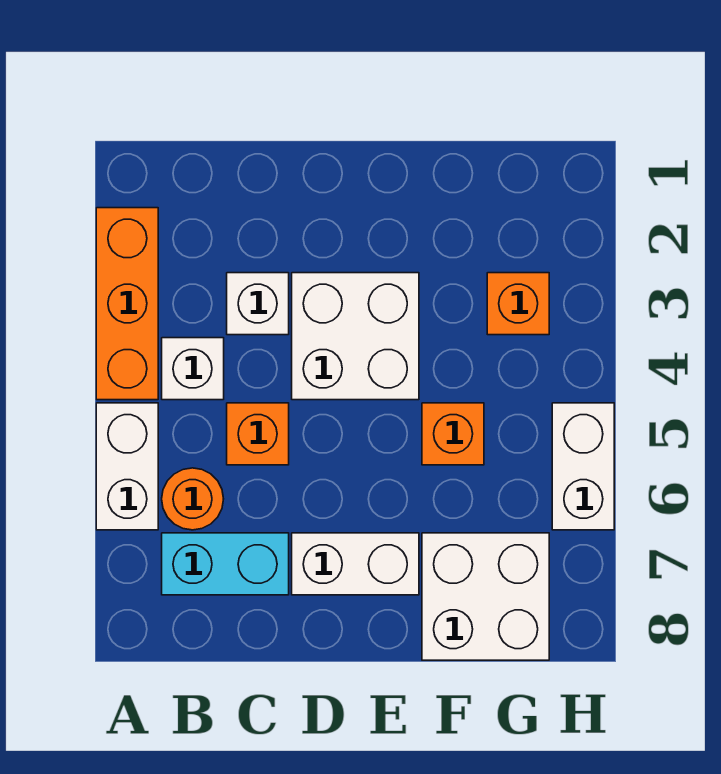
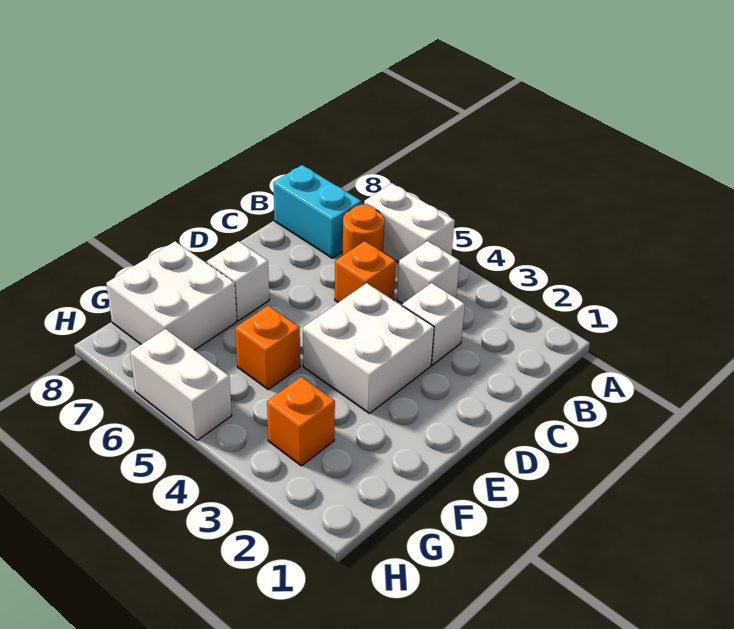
orange 1x3 brick [96,208,158,400] -> none
cyan 1x2 brick [162,533,289,595] -> cyan 1x2 brick turned to [273,165,361,258]
white 1x2 brick [292,533,419,595] -> white 1x1 brick [207,241,269,321]

